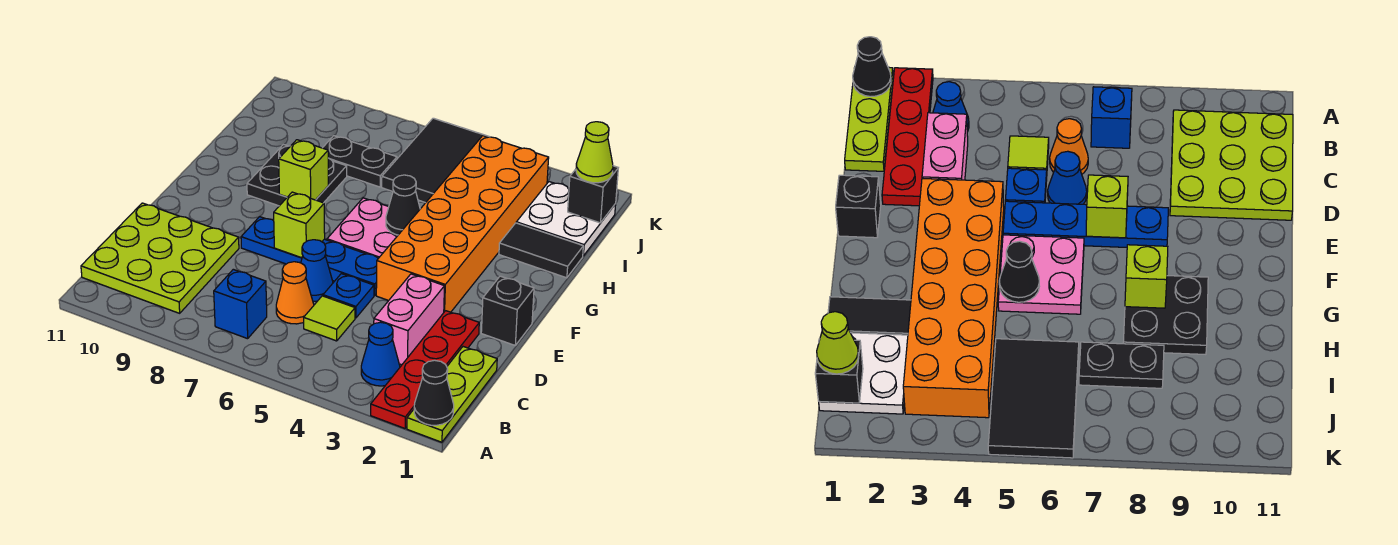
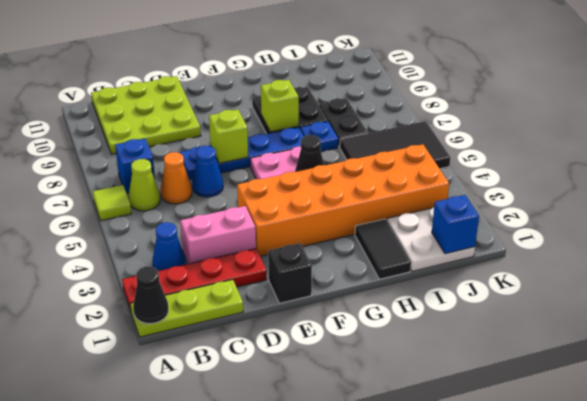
lime 1x1 tile [304,296,355,341] -> lime 1x1 tile moved to [93,185,131,221]
blue 1x1 plate [323,274,374,318] -> blue 1x1 plate moved to [300,121,338,152]
blue 1x4 plate [241,217,378,295] -> blue 1x4 plate turned to [180,127,304,180]
black 1x1 brick [568,166,618,223] -> blue 1x1 brick [432,195,479,254]
lime 1x1 cone [576,122,613,183] -> lime 1x1 cone moved to [129,159,160,211]

